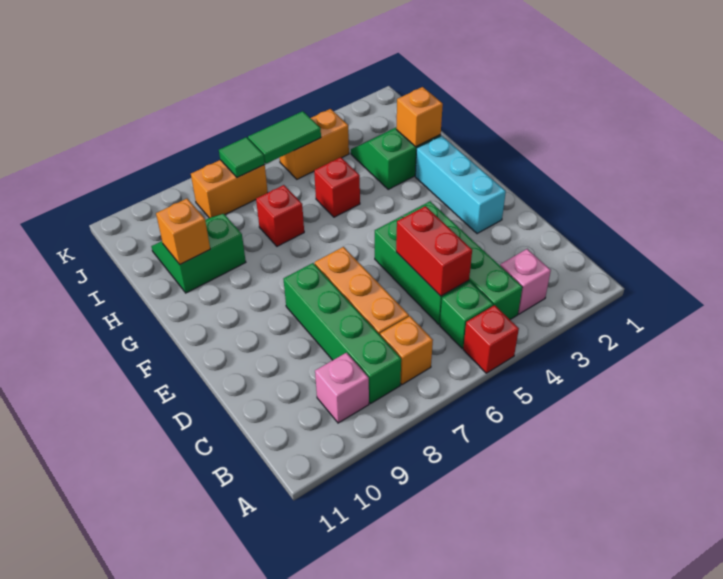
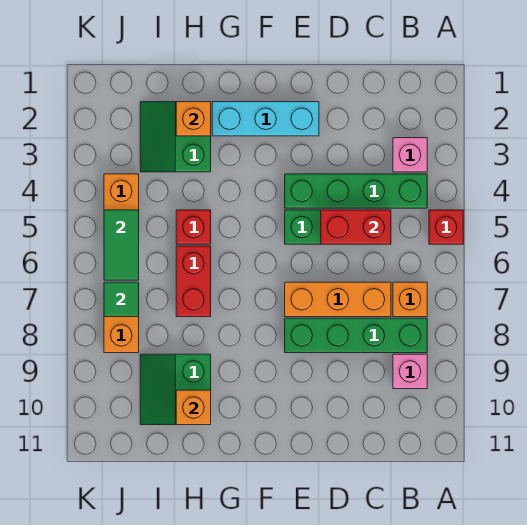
green 1x1 brick [440,282,493,348] -> none
red 1x1 brick [256,185,304,246] -> red 1x2 brick [176,246,211,317]

